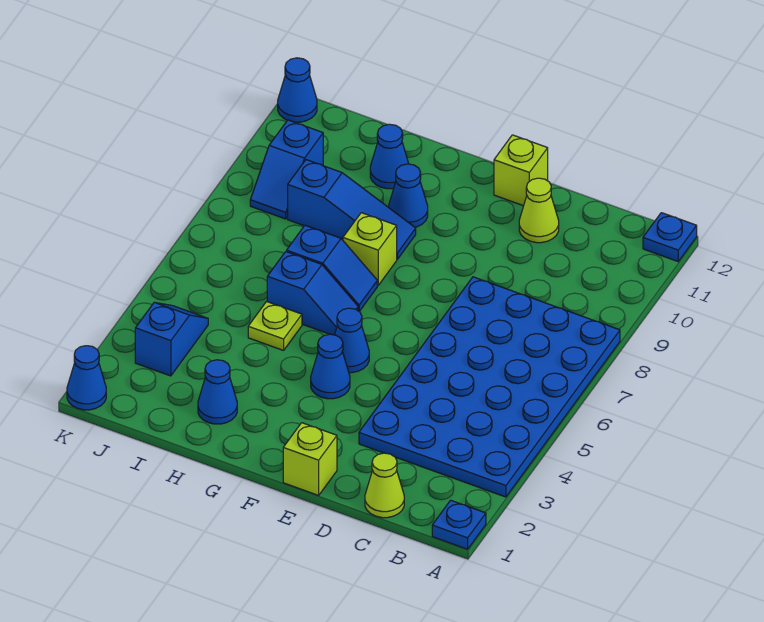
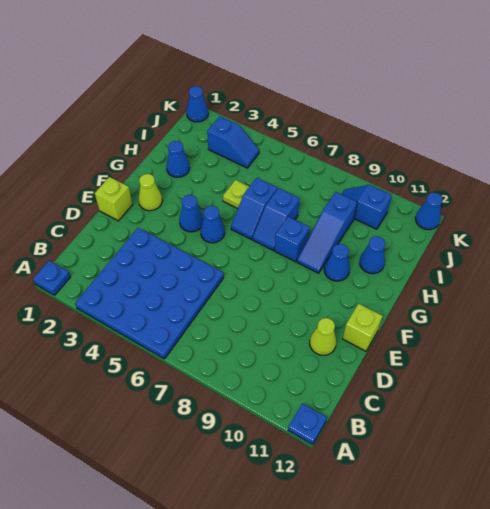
blue 4x6 plate [359,277,620,497] -> blue 4x4 plate [75,228,224,359]
lime 1x1 cone [365,453,404,518] -> lime 1x1 cone moved to [138,174,162,211]
lime 1x1 brick [343,213,397,285] -> blue 1x1 brick [275,217,310,262]

